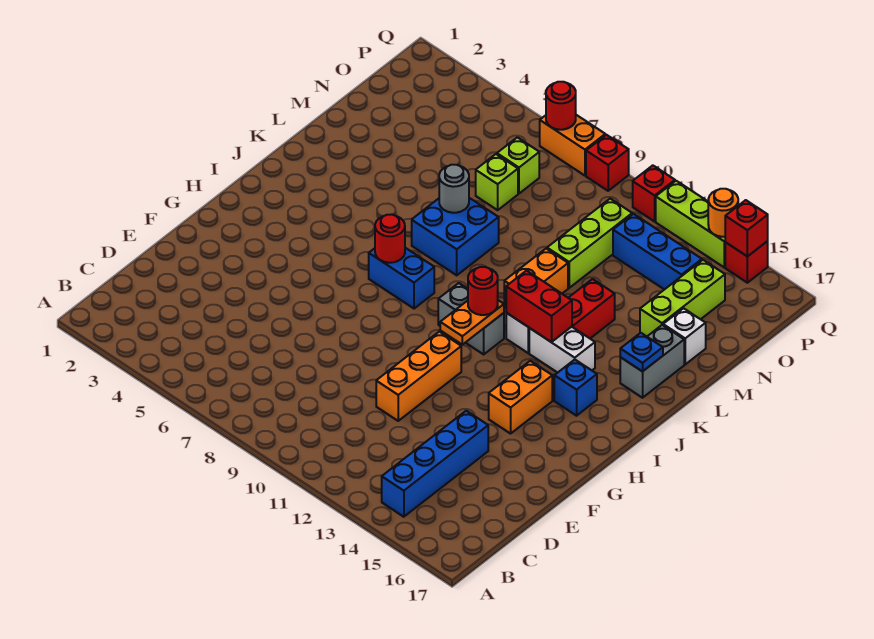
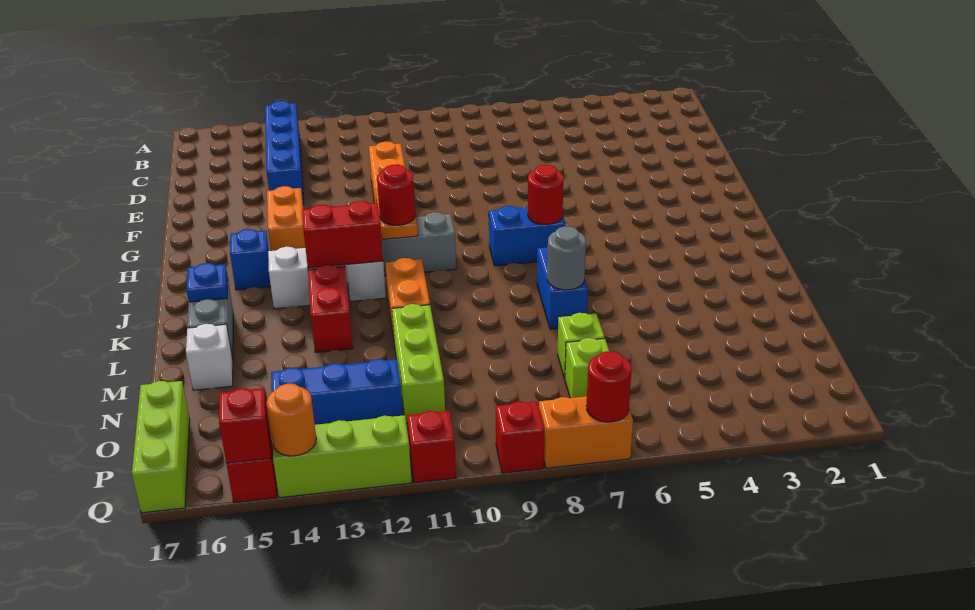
blue 2x2 brick [412,198,499,275] -> blue 1x2 brick [537,247,588,329]
lime 1x3 brick [640,260,725,336] -> lime 1x3 brick moved to [132,381,190,513]

